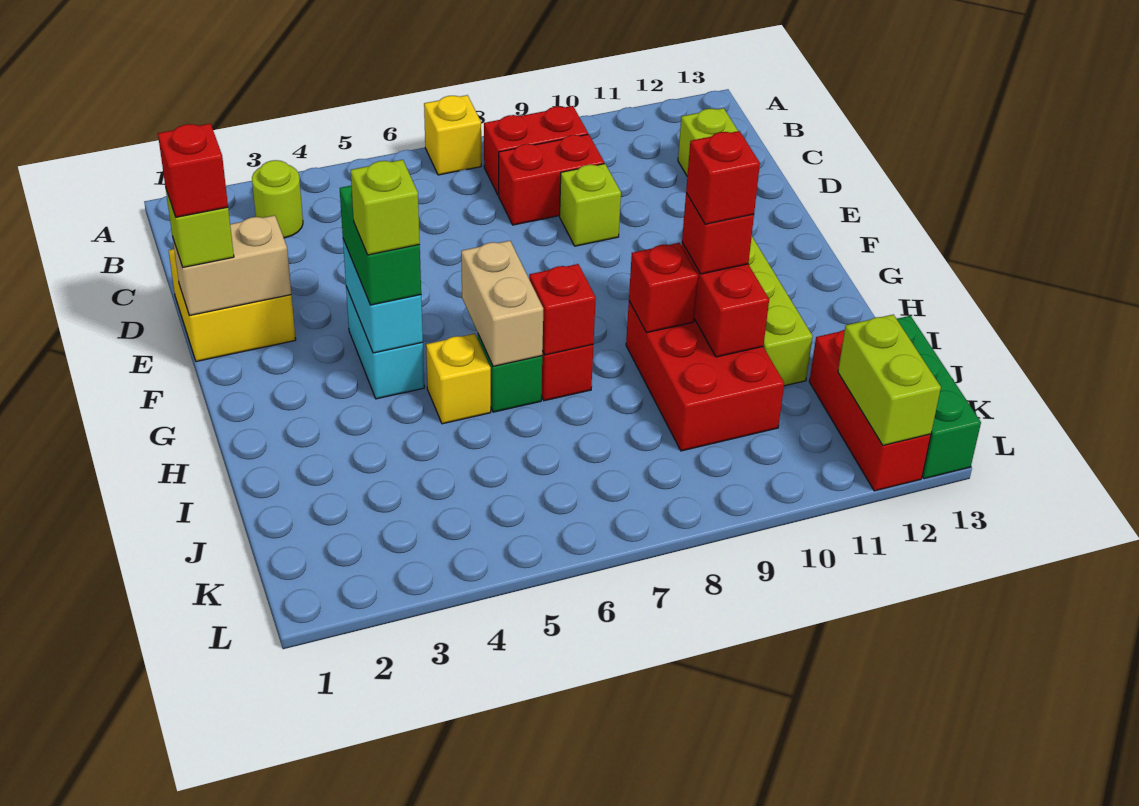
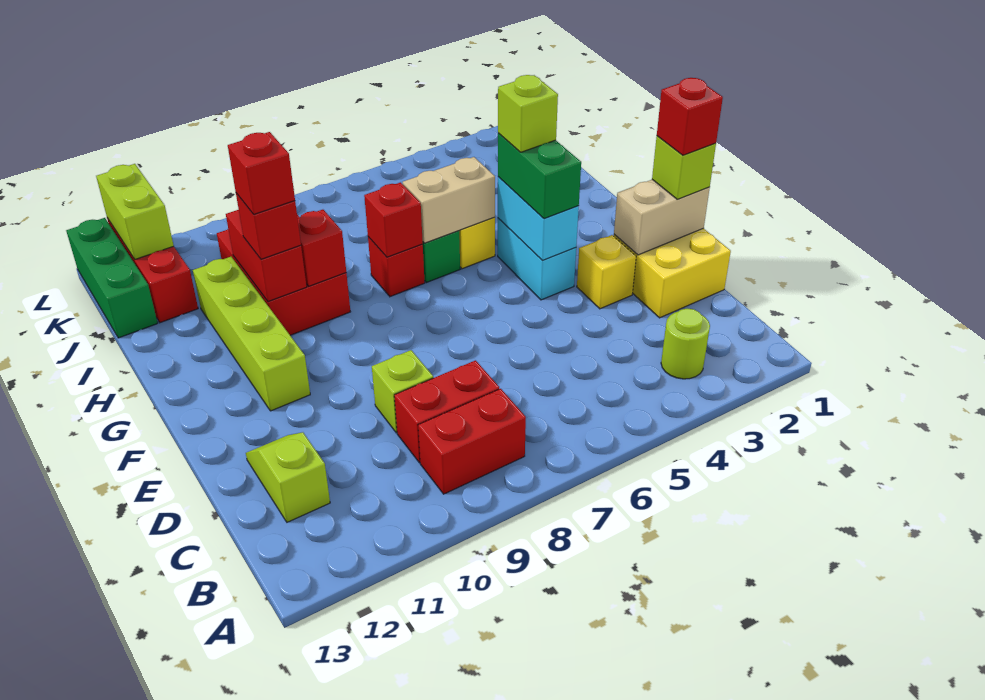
yellow 1x1 brick [424,95,481,175] -> yellow 1x1 brick moved to [577,235,636,309]
tan 1x2 brick [461,241,543,366] -> tan 1x2 brick turned to [403,157,495,243]

